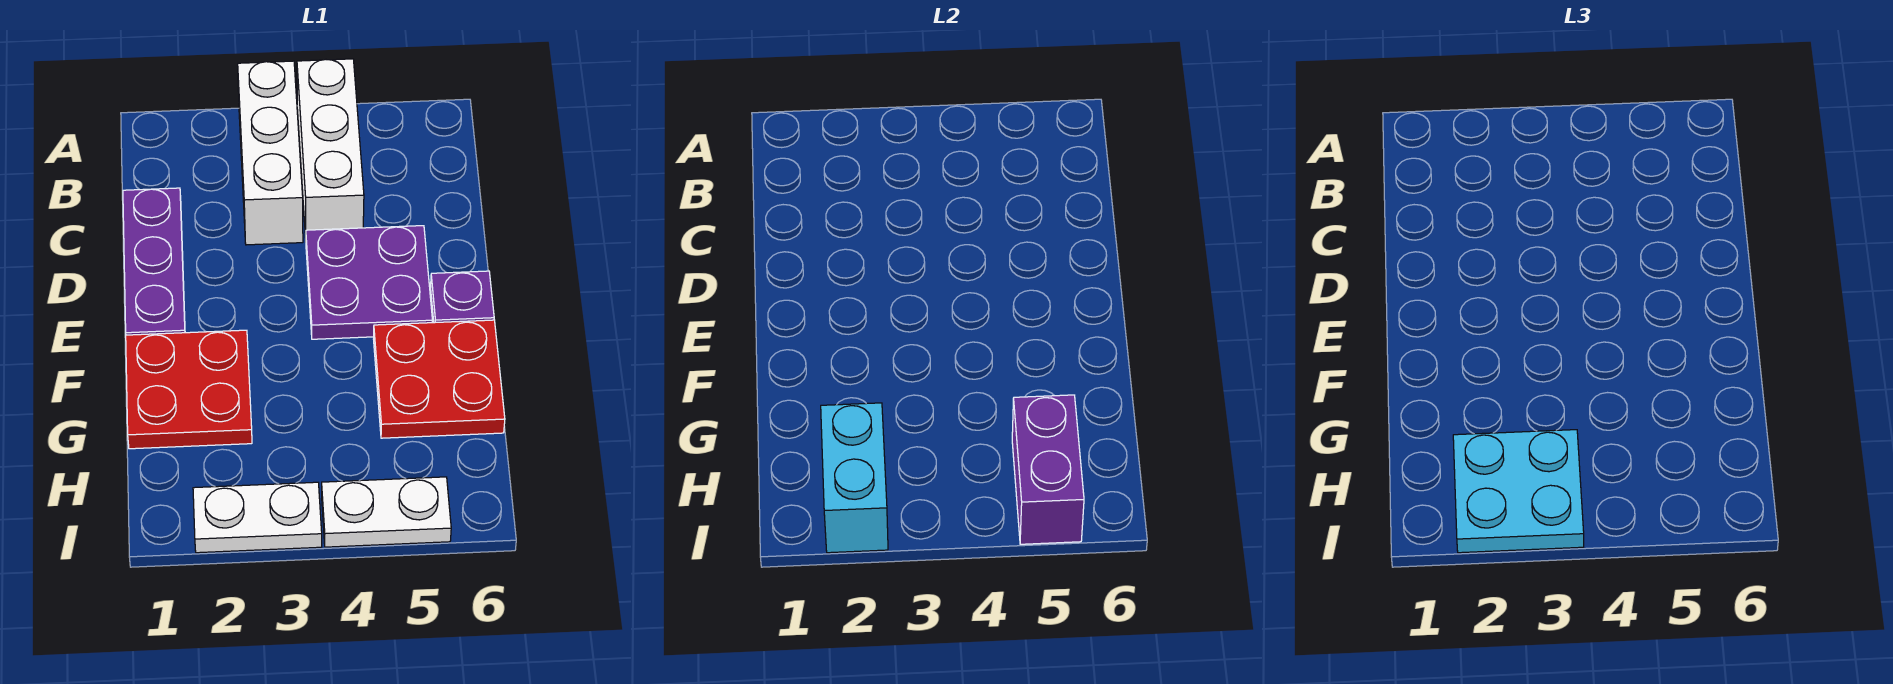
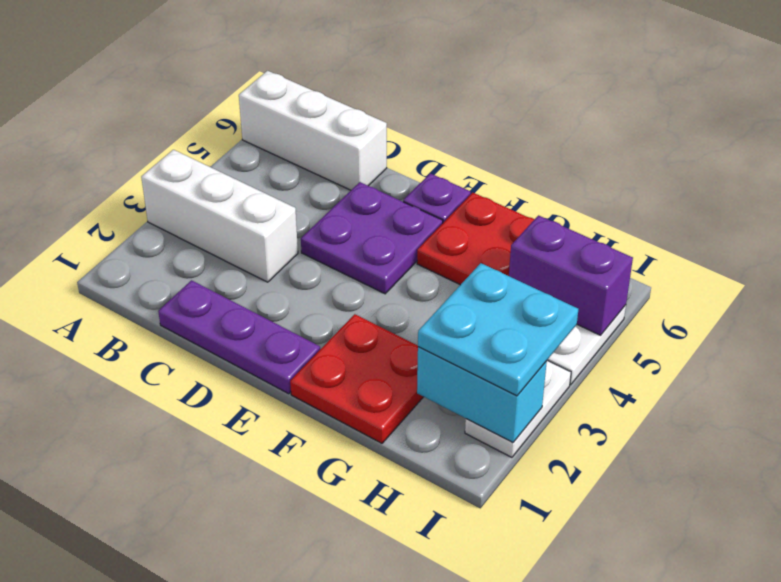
white 1x3 brick [297,59,364,238] -> white 1x3 brick moved to [239,71,387,190]

